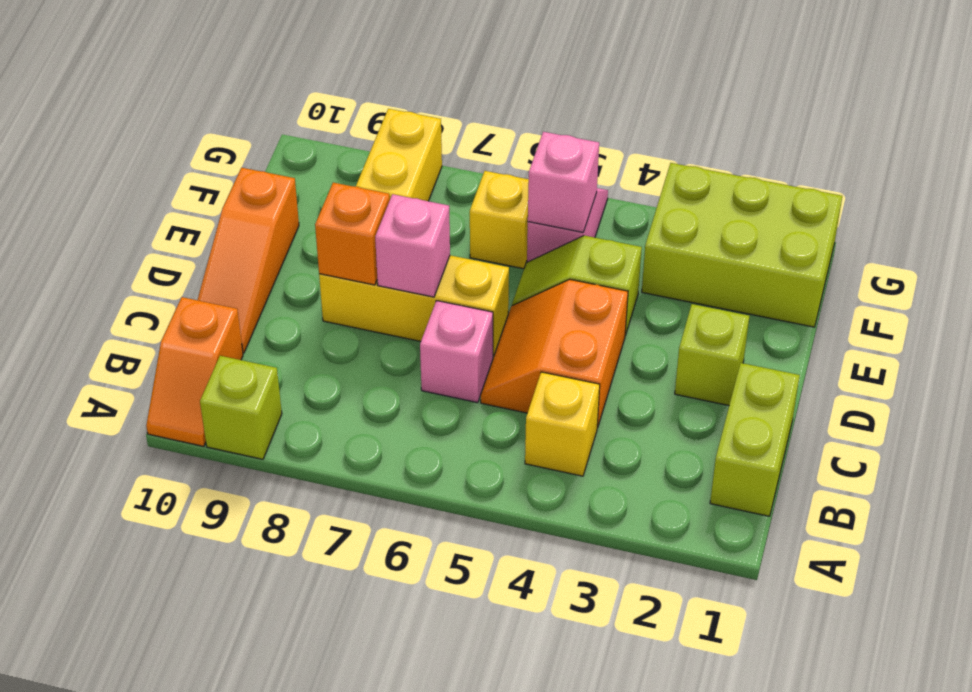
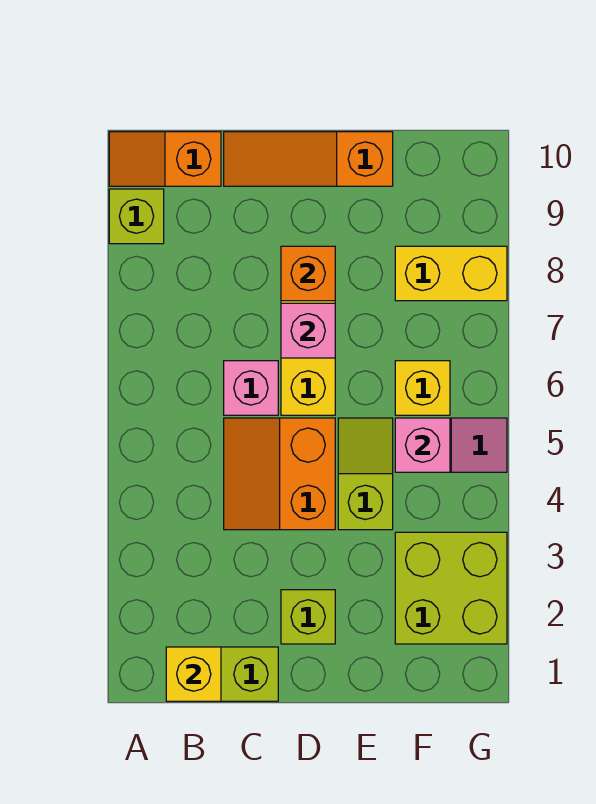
yellow 1x1 brick [525,372,600,476] -> yellow 1x1 brick moved to [166,647,221,701]
orange 2x2 slope [481,280,628,428] -> orange 2x2 slope turned to [224,418,335,530]
lime 2x3 brick [642,163,842,327] -> lime 2x2 brick [395,532,507,644]

